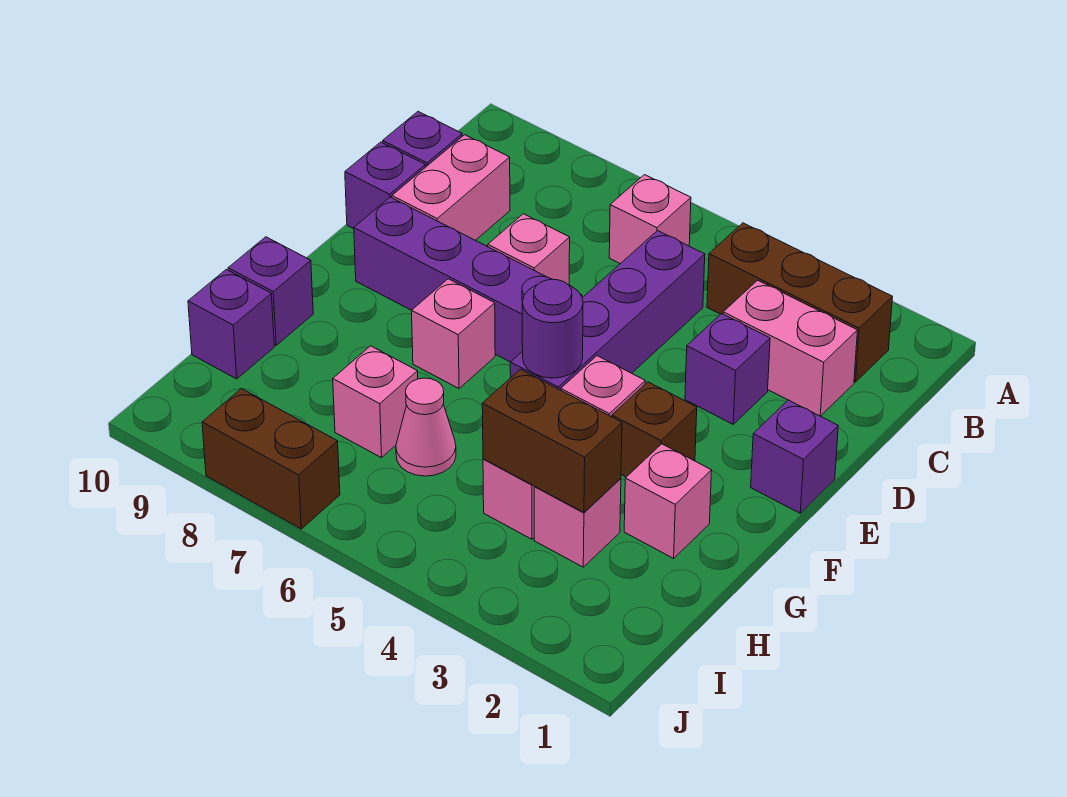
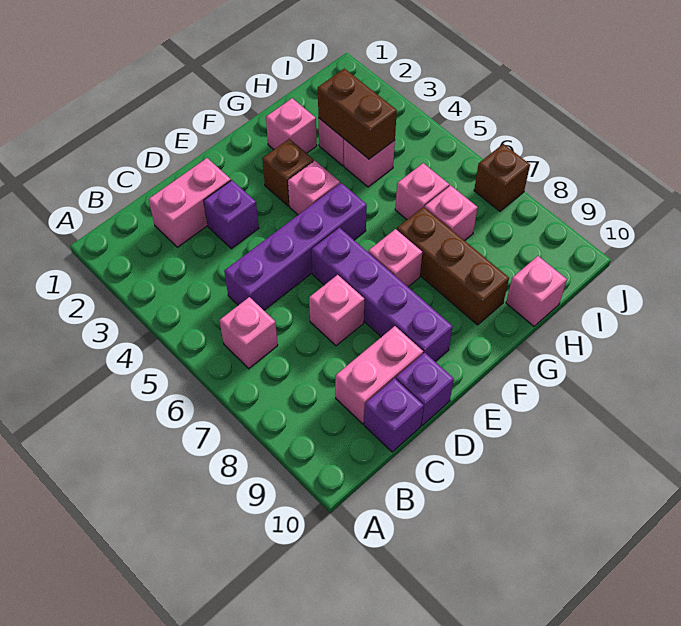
brown 1x3 brick [707,223,892,382] -> brown 1x3 brick moved to [397,207,509,325]
pink 1x2 brick [723,280,858,416] -> pink 1x2 brick turned to [149,158,231,247]
purple 1x1 brick [751,400,838,513] -> none
purple 1x1 round brick [522,279,583,378] -> none
purple 1x1 brick [228,237,313,345] -> none
pink 1x1 cone [396,378,456,476] -> pink 1x1 brick [395,163,449,220]
purple 1x1 brick [188,269,274,379] -> pink 1x1 brick [506,256,567,326]
brown 1x2 brick [202,389,340,529] -> brown 1x1 brick [474,144,530,211]

